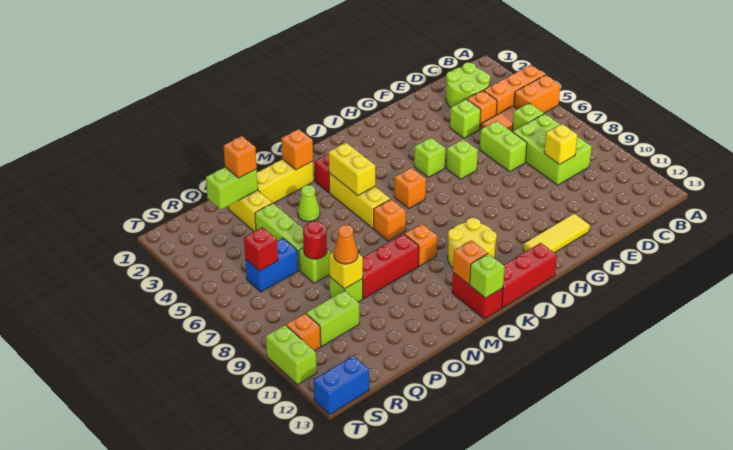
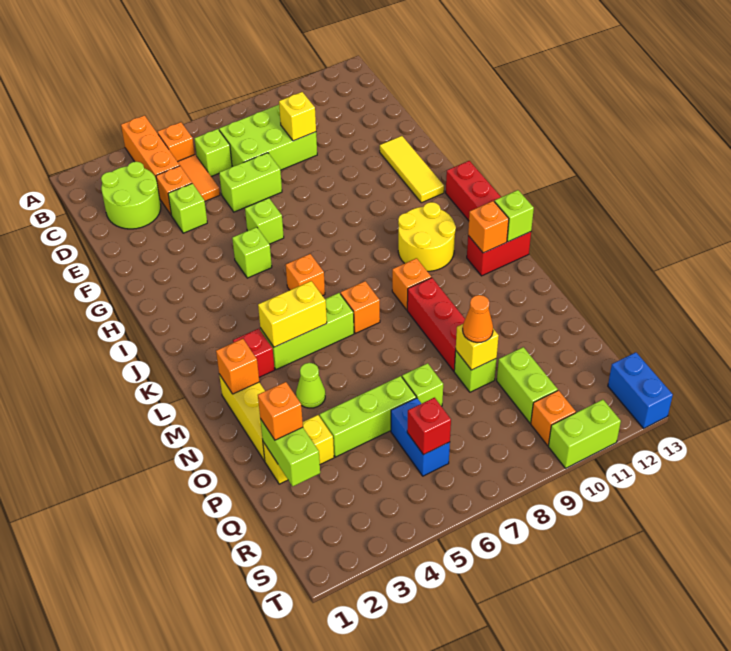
orange 1x2 brick [514,75,560,113] -> orange 1x1 brick [158,122,195,162]
yellow 1x3 brick [329,173,390,229] -> lime 1x3 brick [260,293,354,370]
red 1x1 round brick [303,221,327,259] -> none

